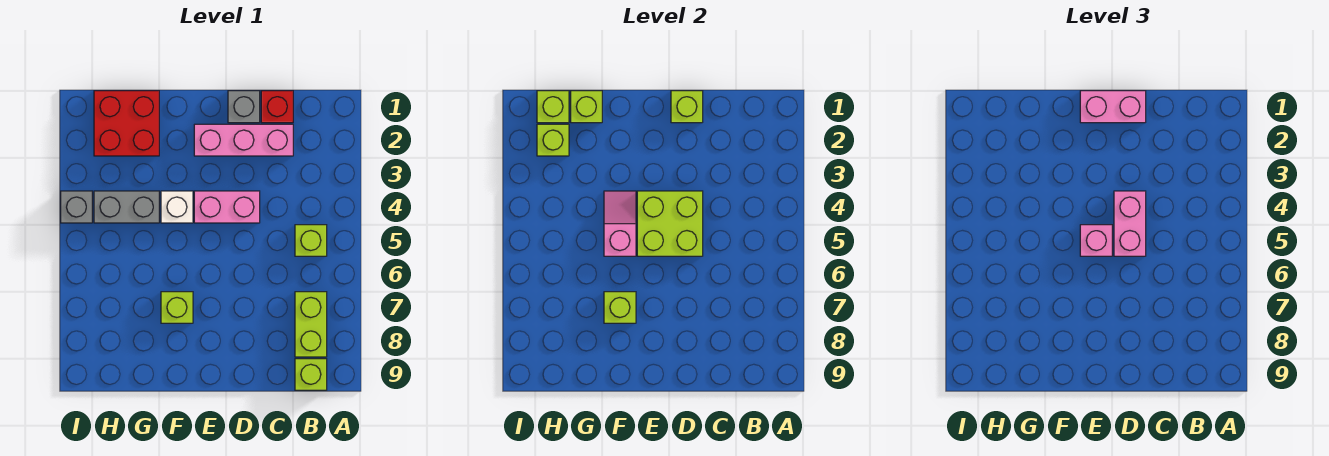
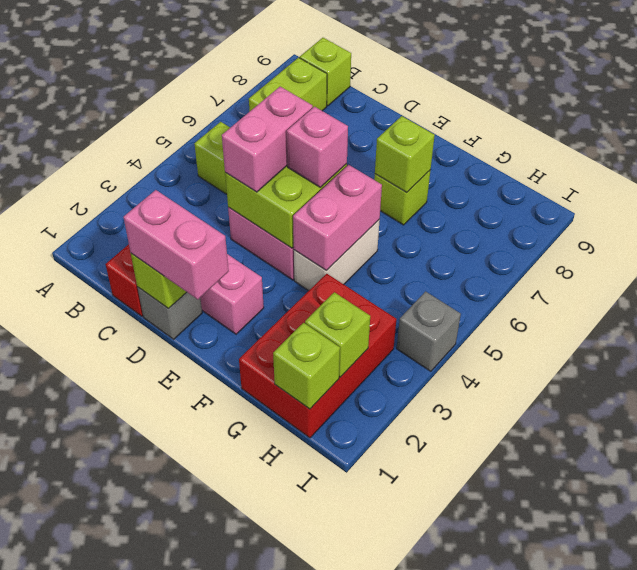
white 1x1 brick [161,191,193,223] -> white 1x2 brick [294,220,380,291]
pink 1x2 slope [604,191,636,256] -> pink 1x2 brick [293,165,382,271]
red 2x2 brick [94,91,159,156] -> red 2x3 brick [239,274,396,438]
lime 1x1 brick [571,91,602,123] -> none
grey 1x2 brick [94,191,159,223] -> none

